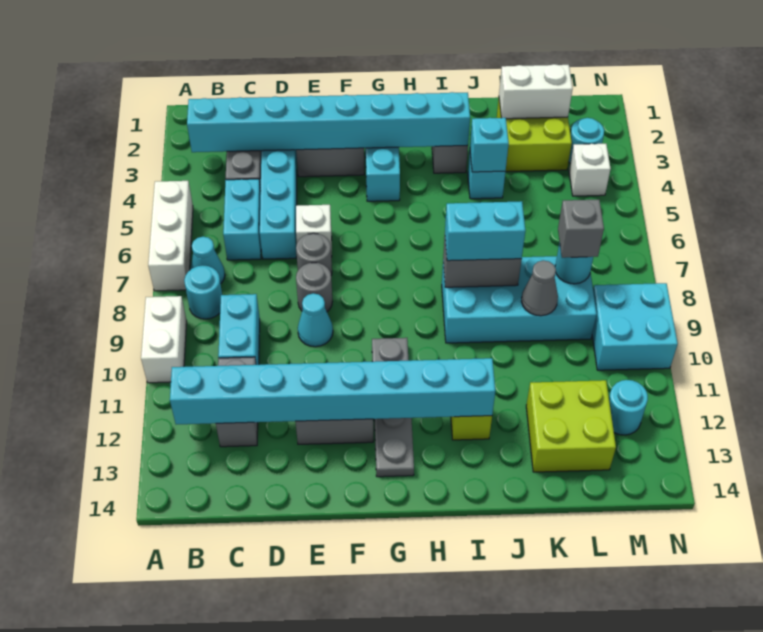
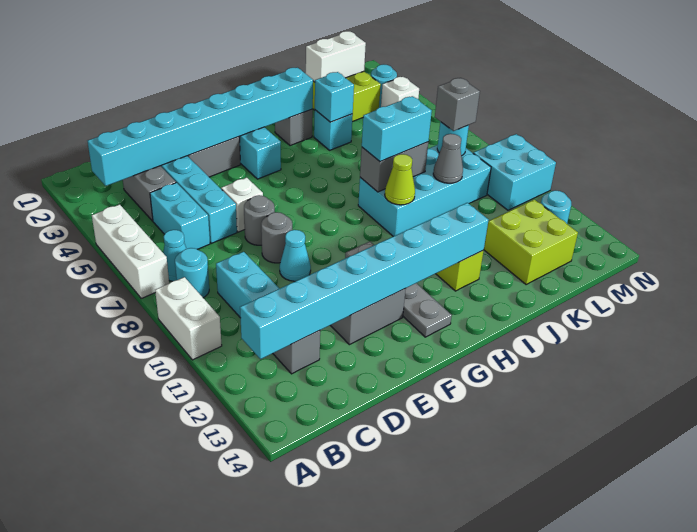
none -> lime 1x1 cone [385,154,415,205]

